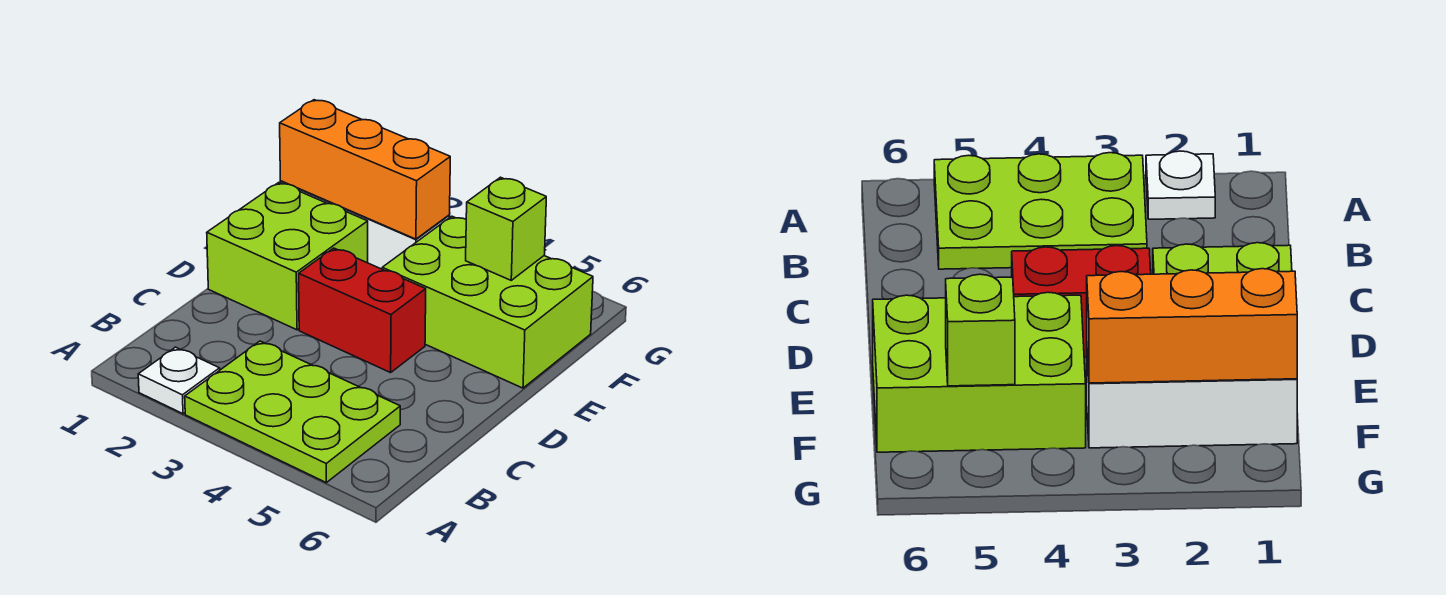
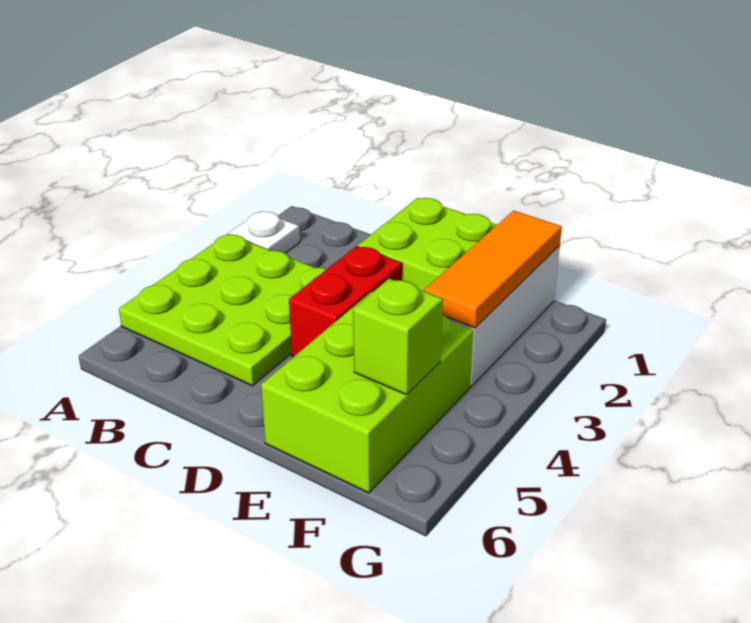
lime 2x3 plate [185,341,400,483] -> lime 3x3 plate [119,234,327,386]
orange 1x3 brick [280,100,450,239] -> orange 1x3 tile [425,211,562,328]

